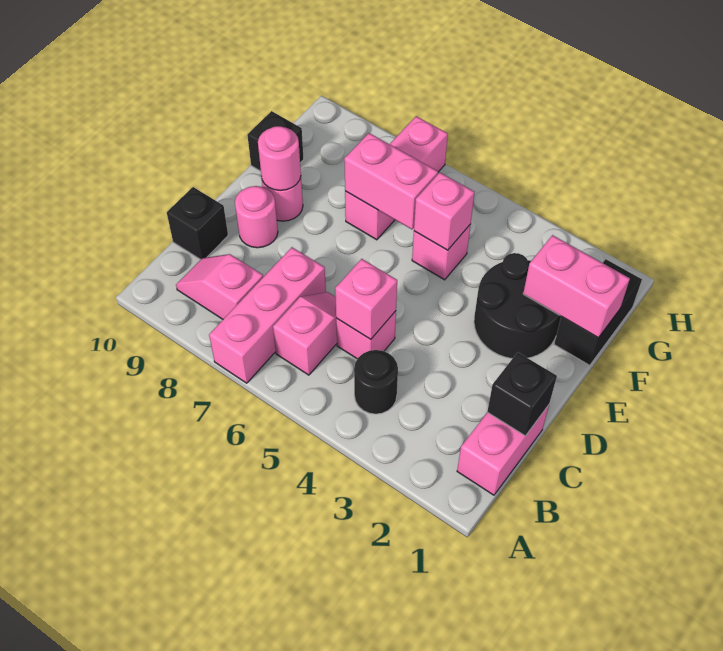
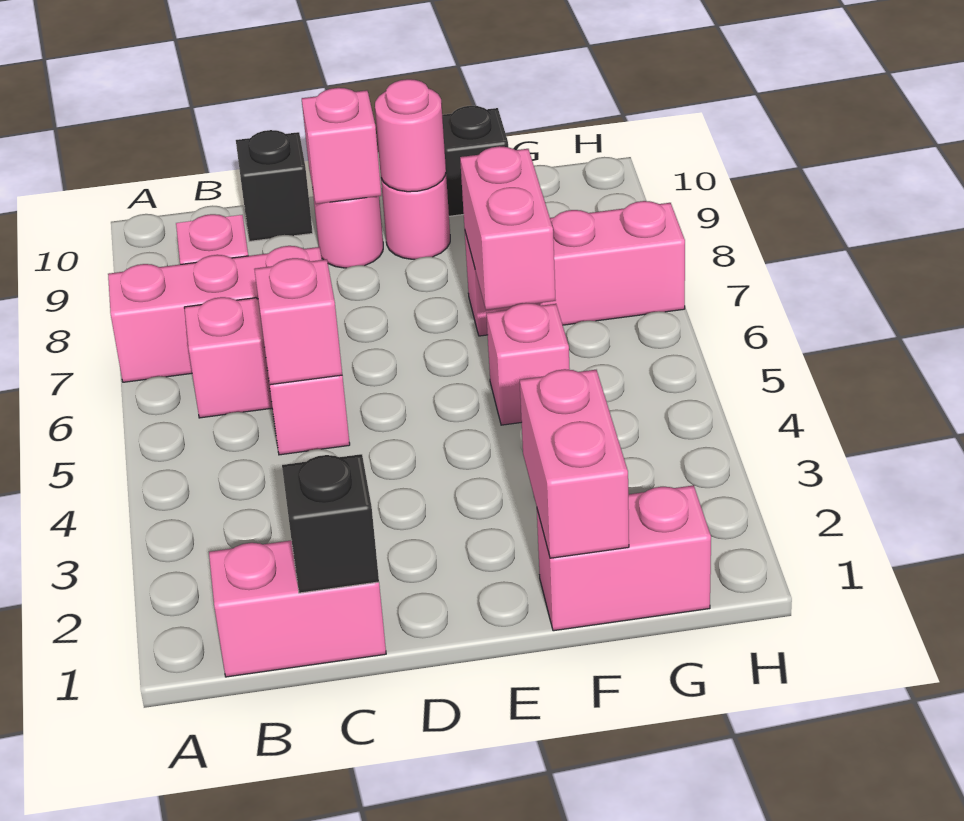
black 1x1 round brick [354,350,398,414] -> none
black 2x2 round brick [474,253,561,359] -> none
black 1x2 brick [554,259,642,366] -> pink 1x2 brick [537,485,711,631]
pink 1x1 brick [414,173,475,250] -> pink 1x1 brick moved to [302,88,381,204]

